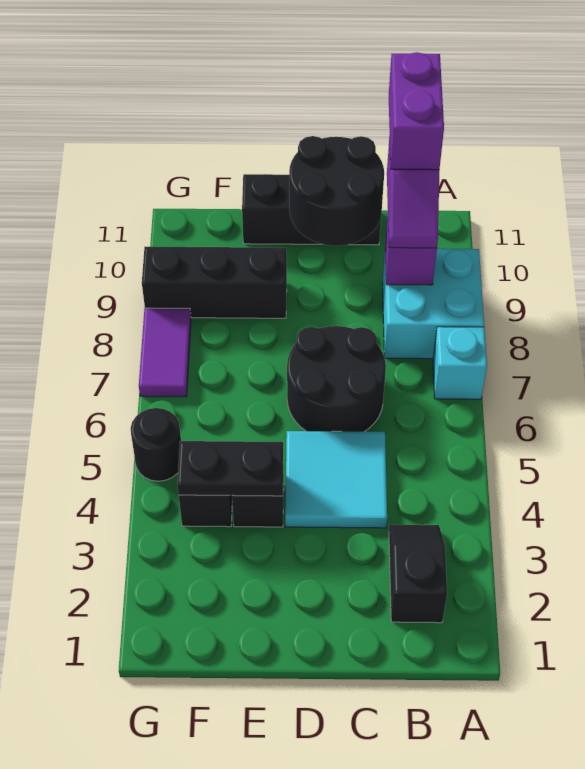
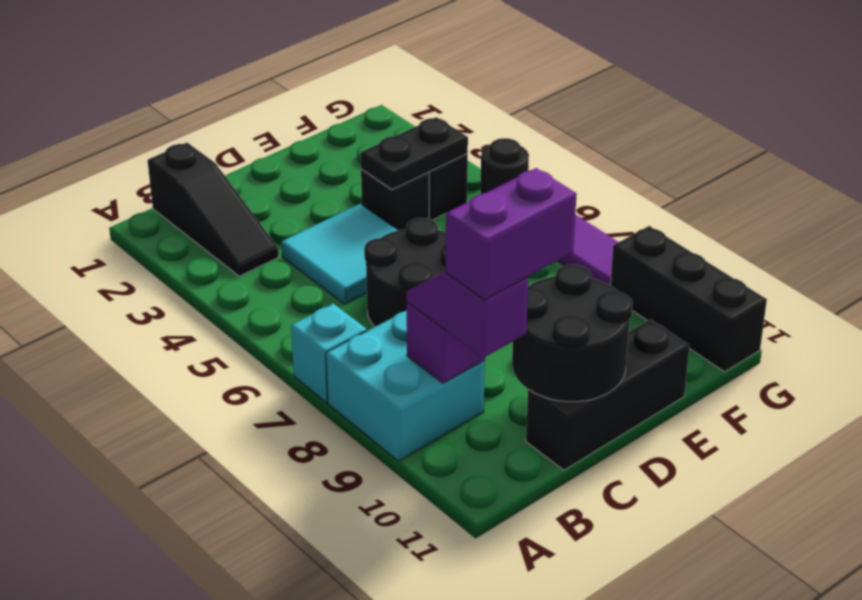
black 1x2 slope [389,525,447,623] -> black 1x3 slope [148,143,279,276]
purple 1x2 brick [389,52,444,170] -> purple 1x2 brick turned to [446,168,577,300]
black 1x3 brick [142,247,287,318] -> black 1x3 brick turned to [610,226,767,372]

